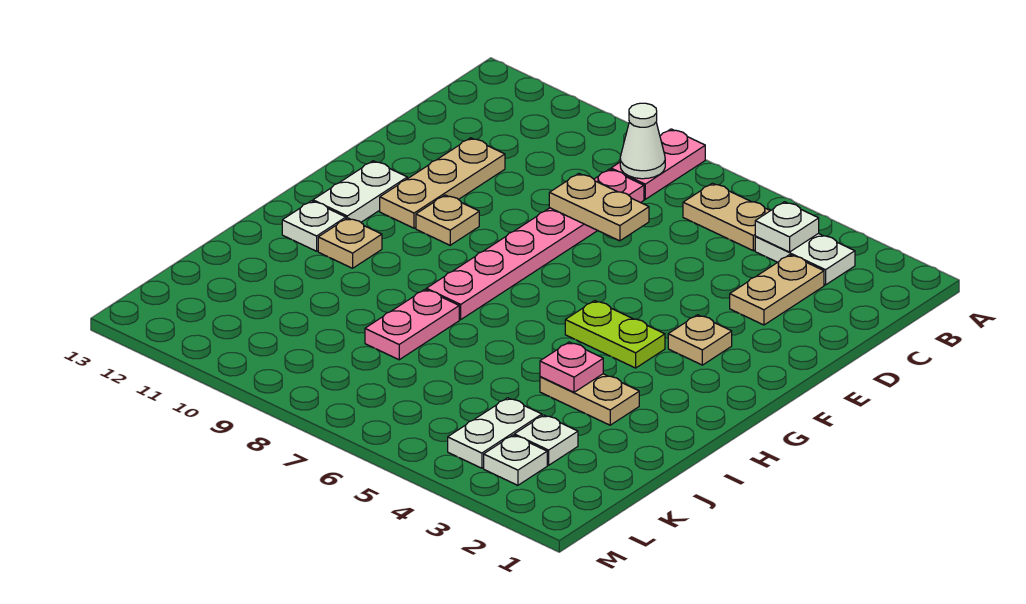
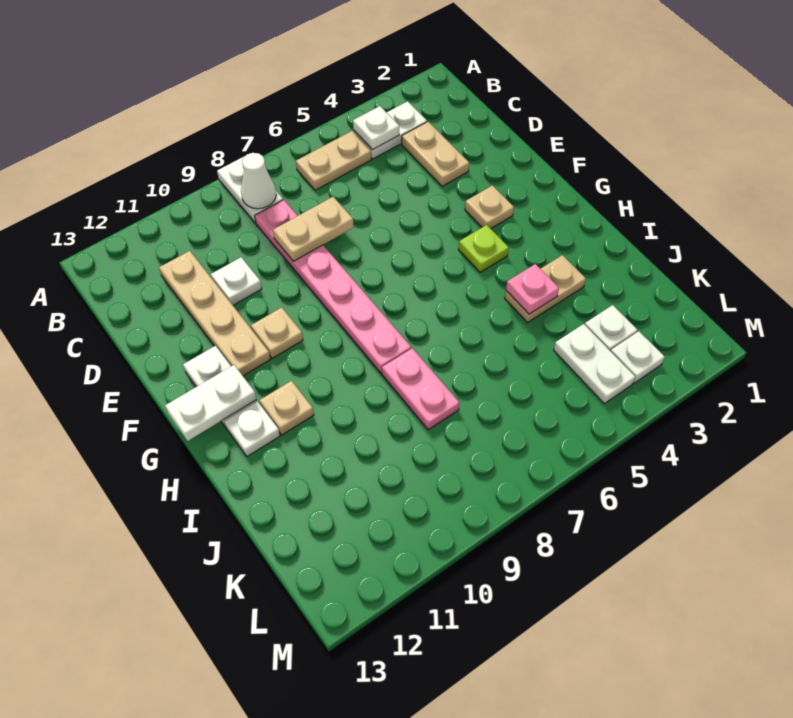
pink 1x2 plate [611,129,705,199] -> white 1x2 plate [217,156,283,223]
none -> white 1x1 plate [211,258,262,305]
tan 1x3 plate [380,138,505,228] -> tan 1x4 plate [159,251,270,376]
lime 1x2 plate [565,301,665,368] -> lime 1x1 plate [458,225,509,272]
none -> white 1x2 plate [165,365,256,441]

